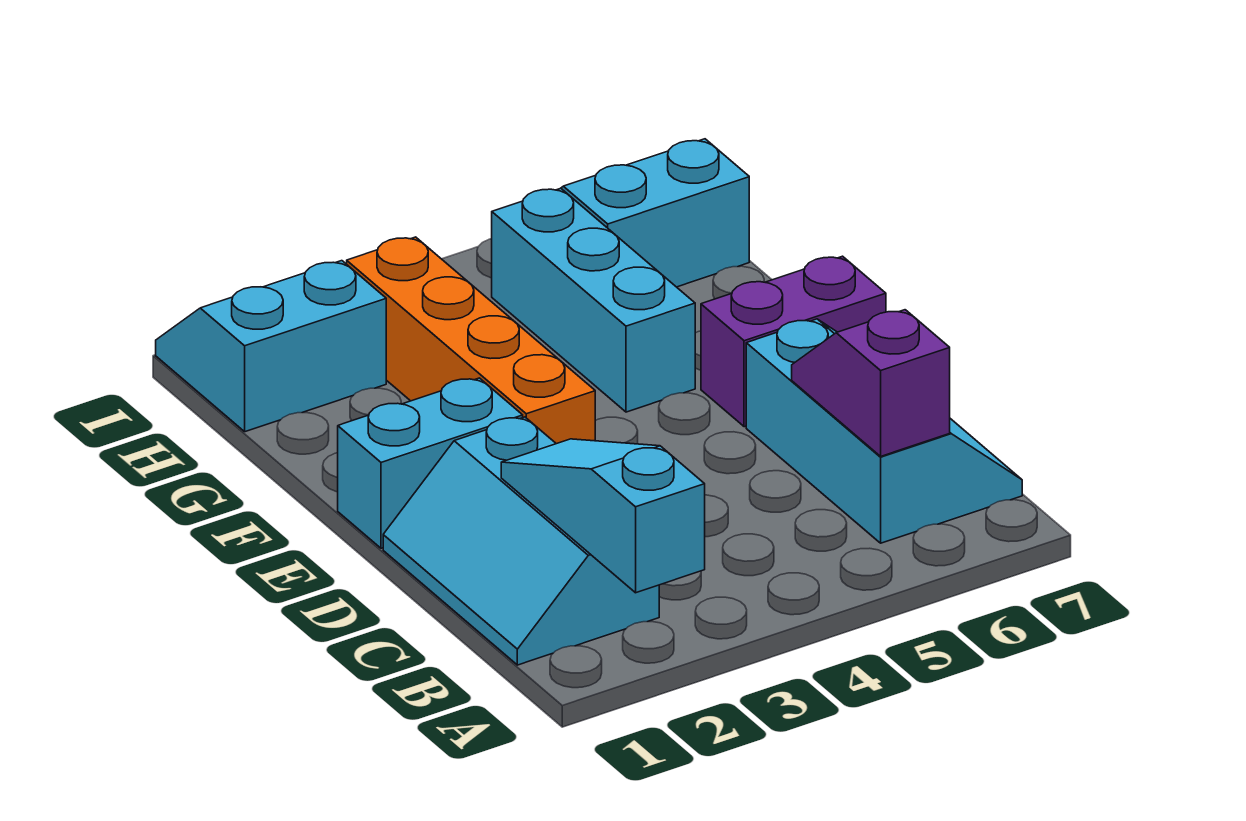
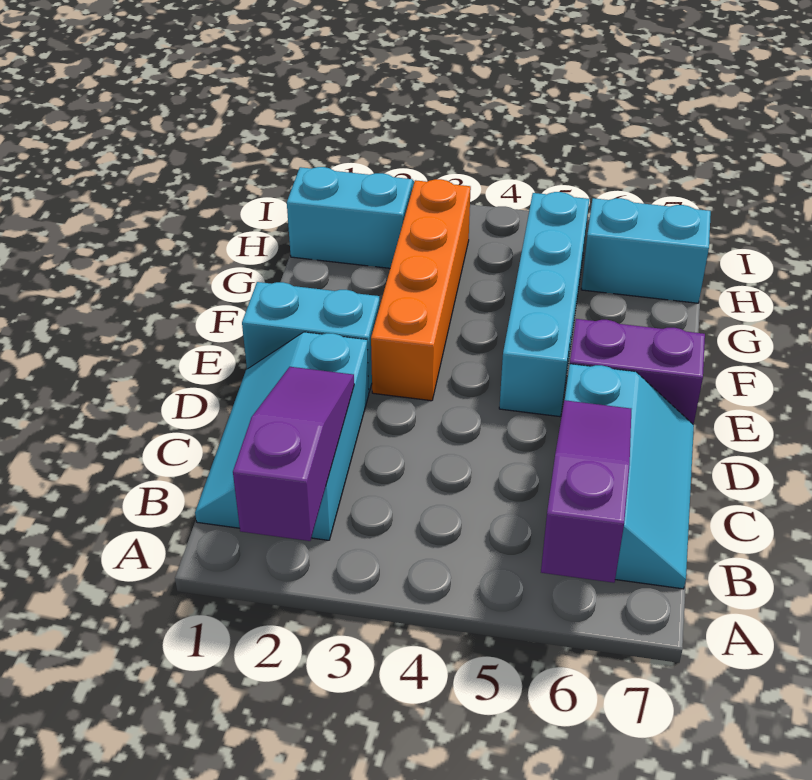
cyan 1x3 slope [501,439,705,593] -> purple 1x3 slope [233,367,354,541]
purple 1x2 slope [792,310,950,456] -> purple 1x3 slope [541,400,631,583]
cyan 1x3 brick [492,188,695,412] -> cyan 1x4 brick [499,192,589,417]

